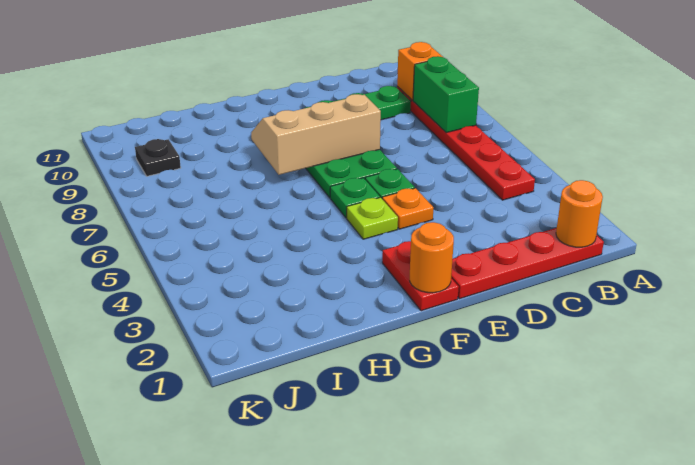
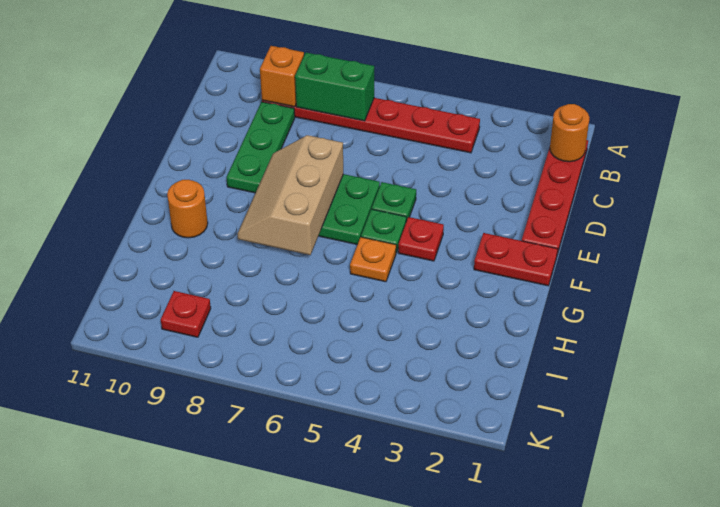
orange 1x1 plate [382,188,433,229] -> orange 1x1 plate moved to [350,237,396,282]
orange 1x1 round brick [410,222,454,293] -> orange 1x1 round brick moved to [167,180,208,238]
lime 1x1 plate [347,198,398,239] -> red 1x1 plate [398,217,444,261]
black 1x1 plate [135,139,181,176] -> red 1x1 plate [161,291,211,337]

